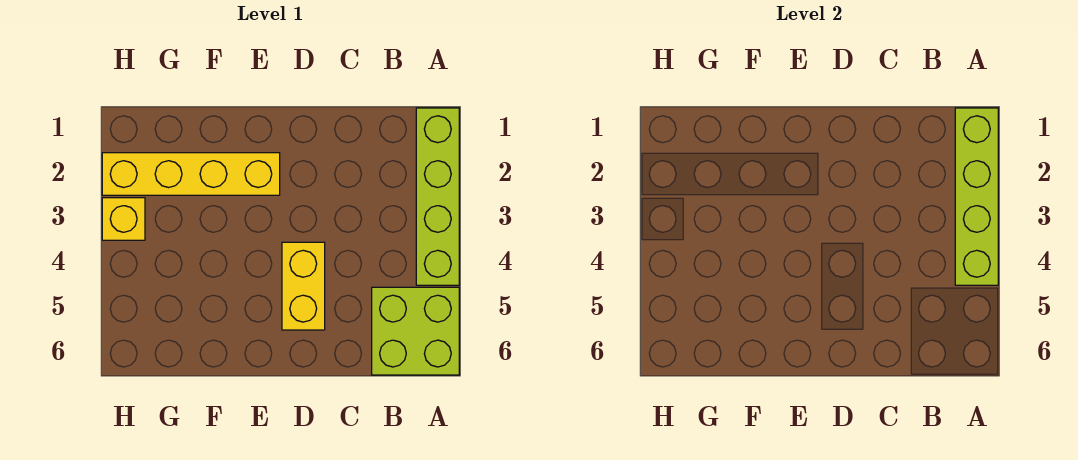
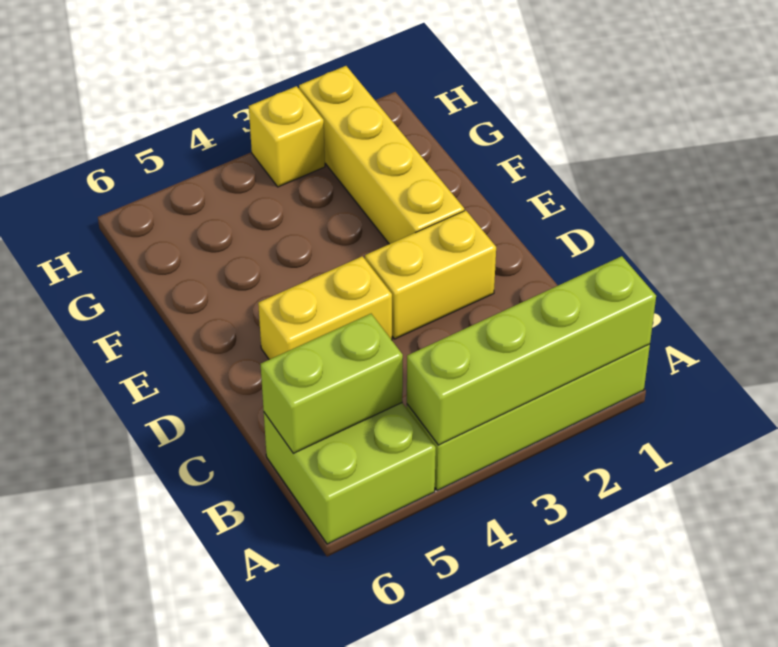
none -> lime 1x2 brick [261,314,403,453]
none -> yellow 1x2 brick [365,210,496,339]

